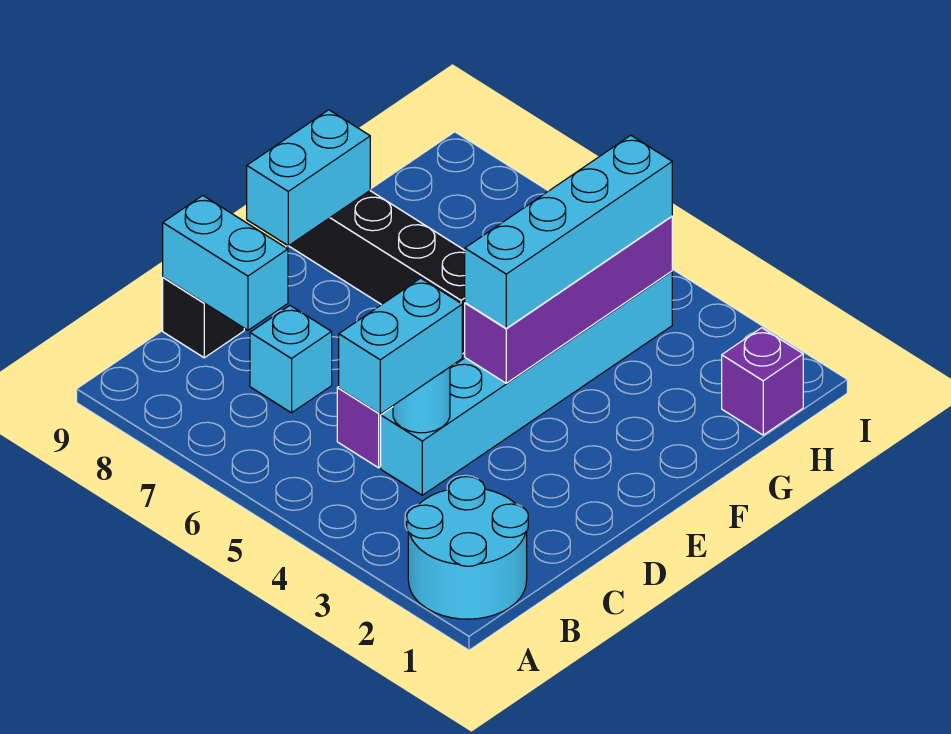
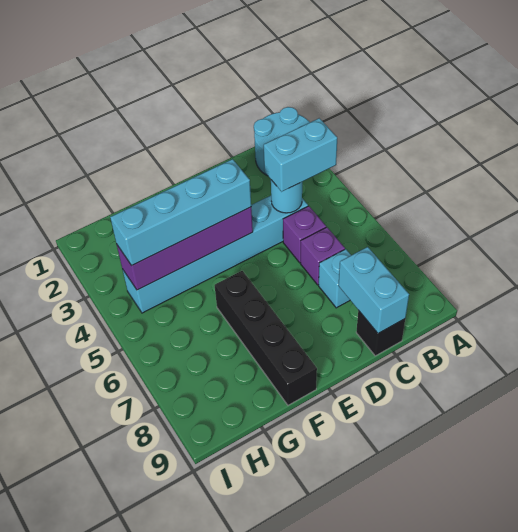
cyan 1x2 brick [247,110,370,246] -> none
purple 1x1 brick [722,328,803,435] -> purple 1x1 brick moved to [301,227,345,285]

